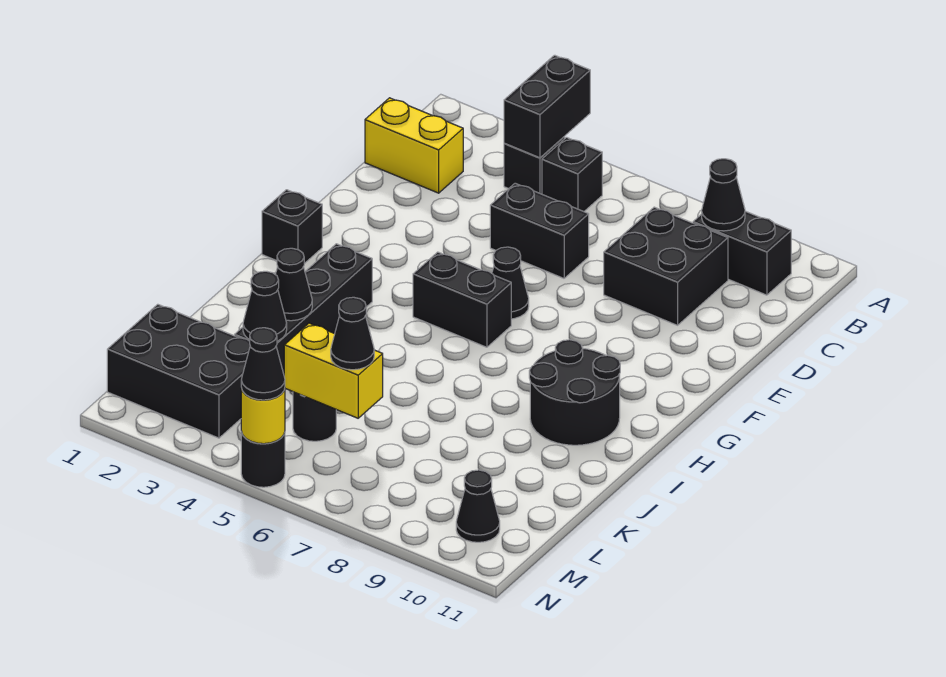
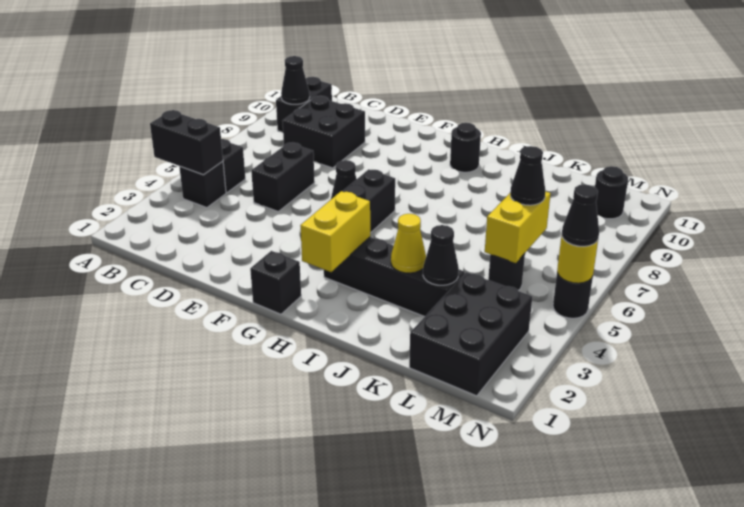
yellow 1x2 brick [365,98,463,193] -> yellow 1x2 brick moved to [300,191,370,272]
black 2x2 round brick [529,340,620,445] -> black 1x1 round brick [450,123,481,172]
black 1x1 cone [275,248,312,321] -> yellow 1x1 cone [391,214,426,273]
black 1x1 cone [456,470,500,542] -> black 1x1 round brick [595,166,628,219]

